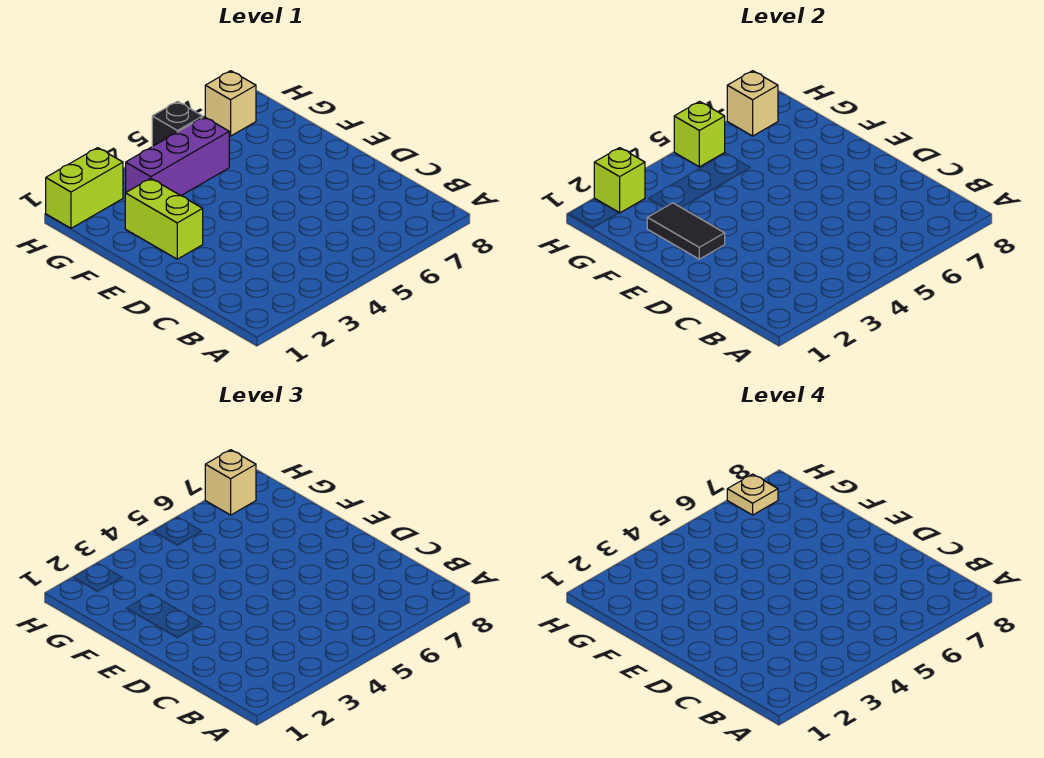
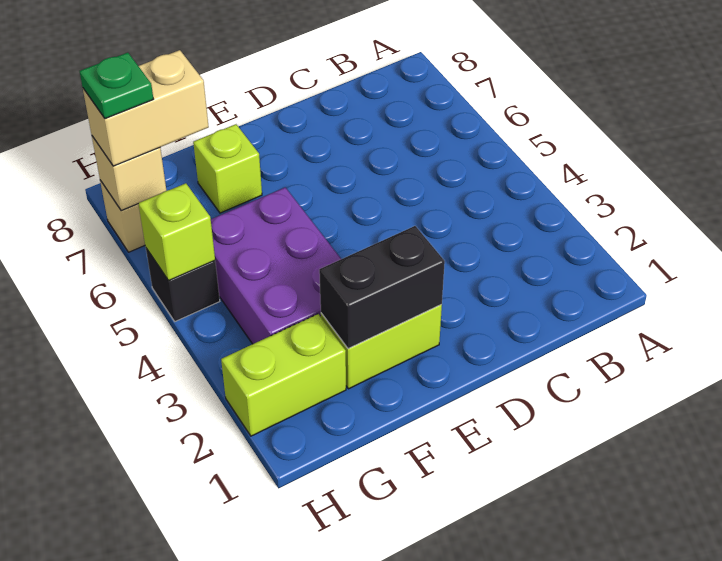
black 1x2 tile [647,203,725,259] -> black 1x2 brick [319,226,445,349]
purple 1x3 brick [126,117,229,196] -> purple 2x3 brick [211,187,341,344]
lime 1x2 brick [46,148,123,228] -> lime 1x2 brick turned to [221,314,346,436]
lime 1x1 brick [594,148,645,213] -> lime 1x1 brick moved to [193,124,262,213]
tan 1x1 brick [205,450,256,515] -> tan 1x2 brick [83,50,209,166]
tan 1x1 plate [727,474,778,515] -> green 1x1 plate [80,53,153,119]

